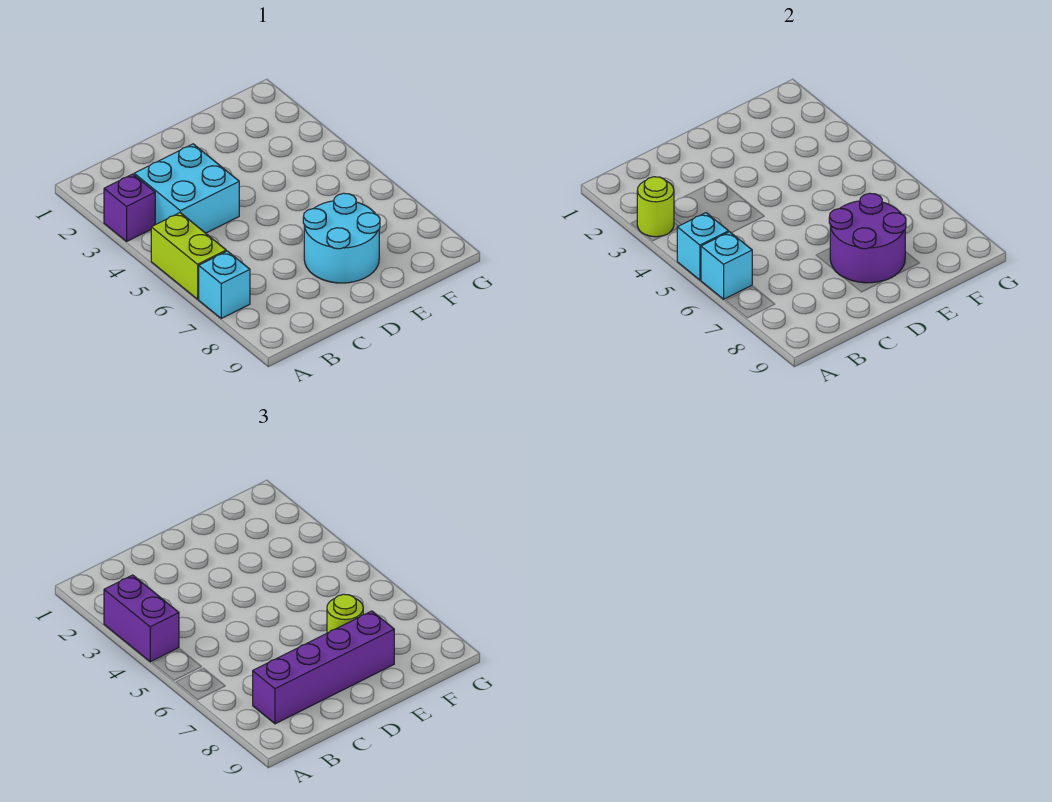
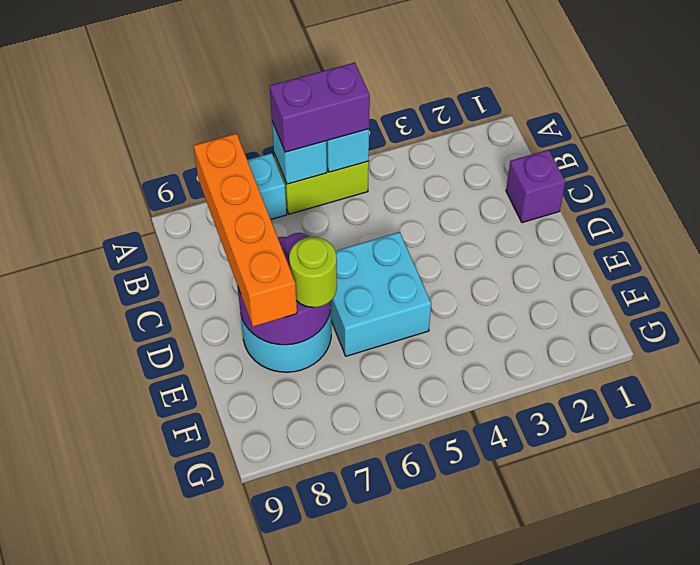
purple 1x1 brick [104,174,155,241] -> purple 1x1 brick moved to [506,150,565,223]
lime 1x1 round brick [637,177,674,237] -> none
purple 1x2 brick [104,575,179,662] -> purple 1x2 brick moved to [270,63,370,152]
cyan 2x2 brick [134,144,239,233] -> cyan 2x2 brick moved to [331,232,431,356]
purple 1x4 brick [253,611,394,724] -> orange 1x4 brick [194,133,297,327]

